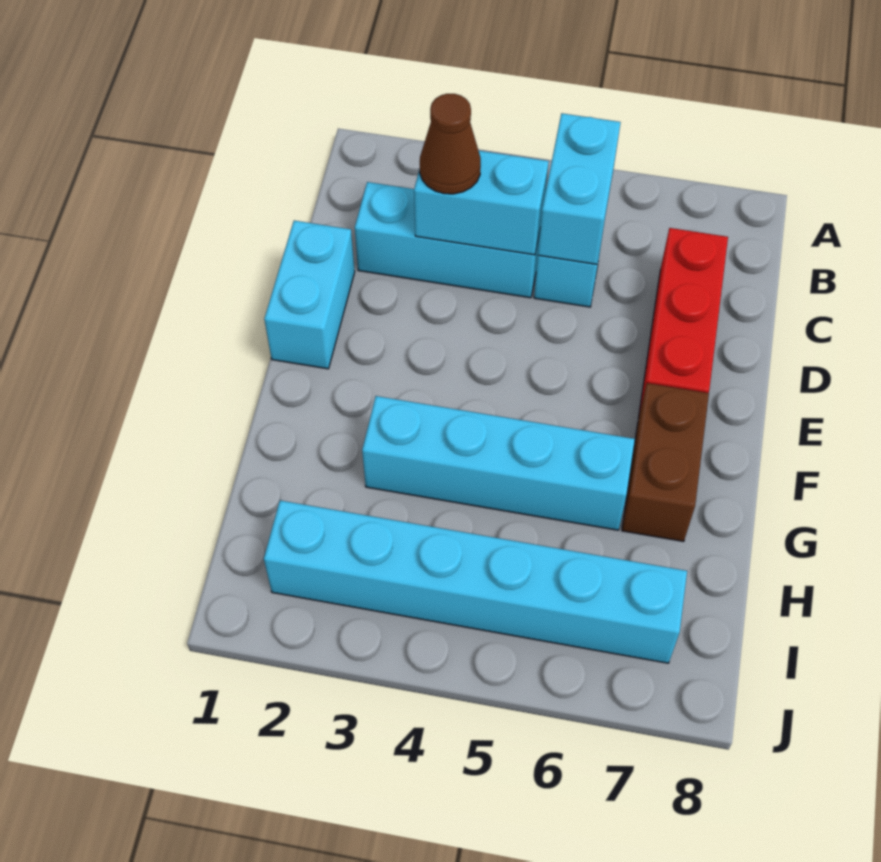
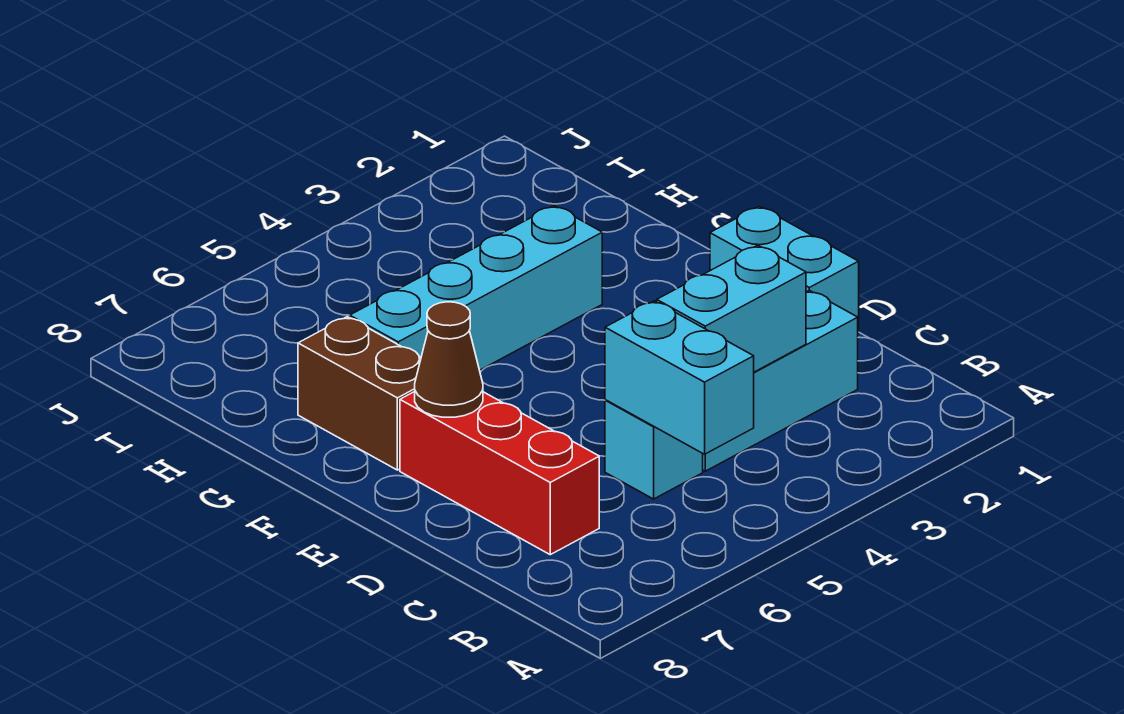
brown 1x1 cone [420,94,481,194] -> brown 1x1 cone moved to [415,302,483,417]
cyan 1x6 brick [264,500,687,663] -> none

